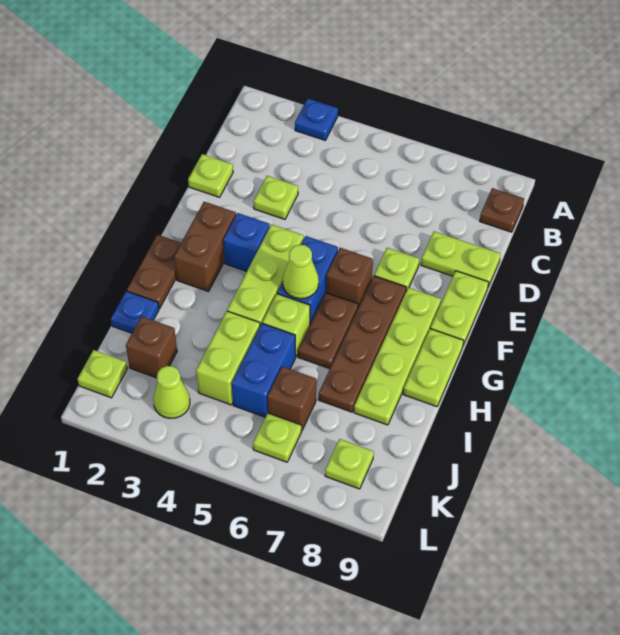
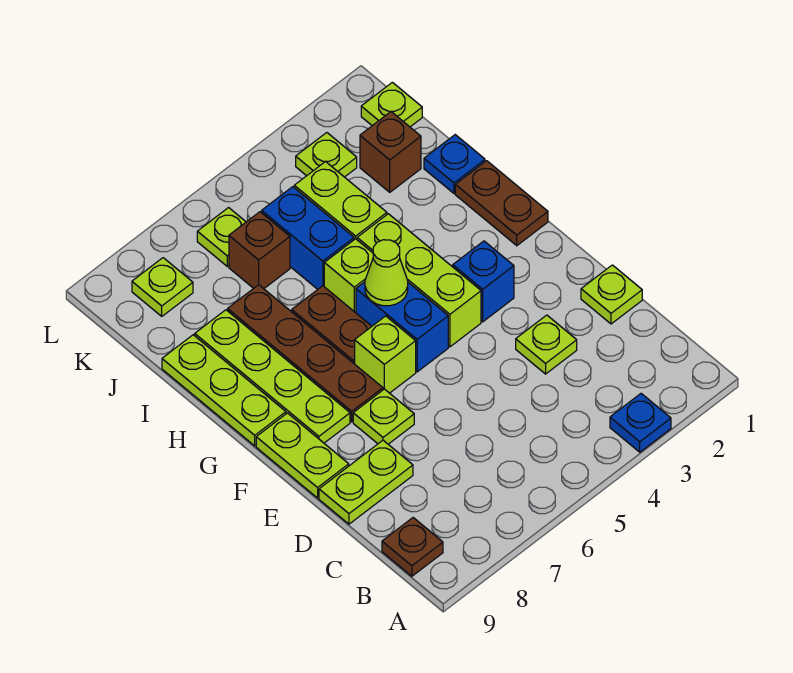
brown 1x2 brick [174,202,236,292] -> none
brown 1x1 brick [326,248,373,308] -> lime 1x1 brick [355,316,416,393]
lime 1x2 plate [403,329,464,407] -> lime 1x3 plate [162,335,286,446]
lime 1x1 cone [153,366,190,418] -> lime 1x1 plate [296,133,357,177]

